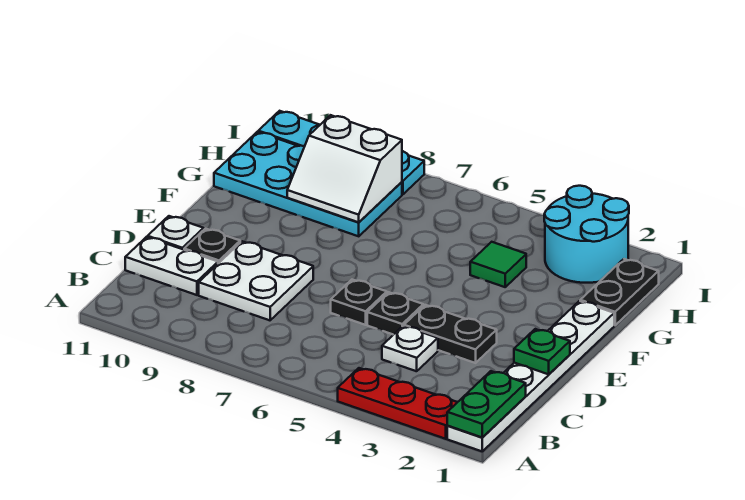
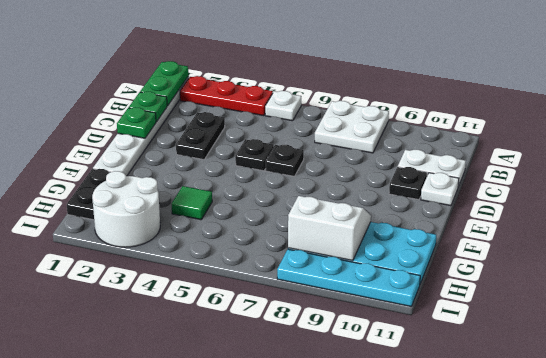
none -> green 1x1 plate [129,92,167,122]
white 1x1 plate [382,326,438,371] -> white 1x1 plate moved to [265,91,301,121]
white 2x2 plate [199,241,313,320] -> white 2x2 plate moved to [315,101,389,153]
black 1x2 plate [404,305,497,363] -> black 1x2 plate turned to [176,112,225,160]
cyan 2x2 round brick [544,186,629,283] -> white 2x2 round brick [92,171,160,247]

